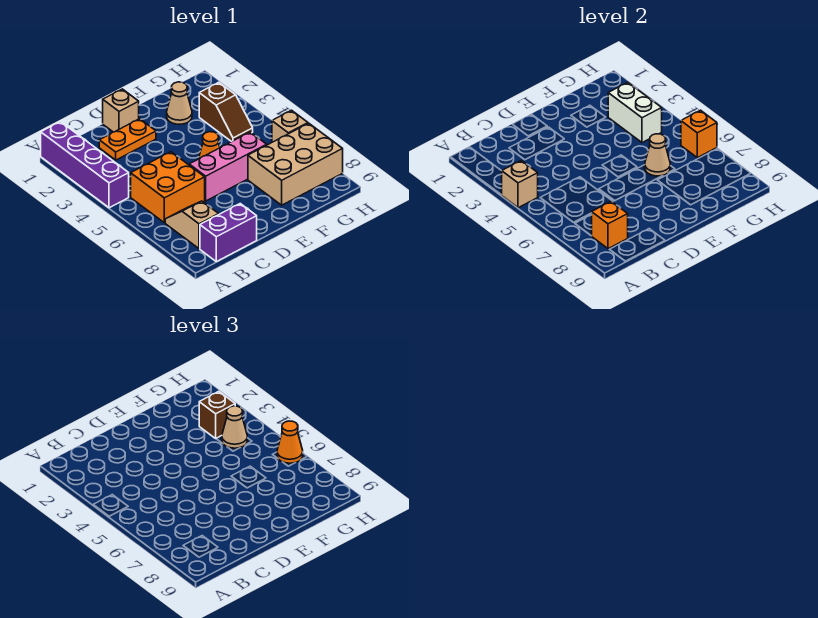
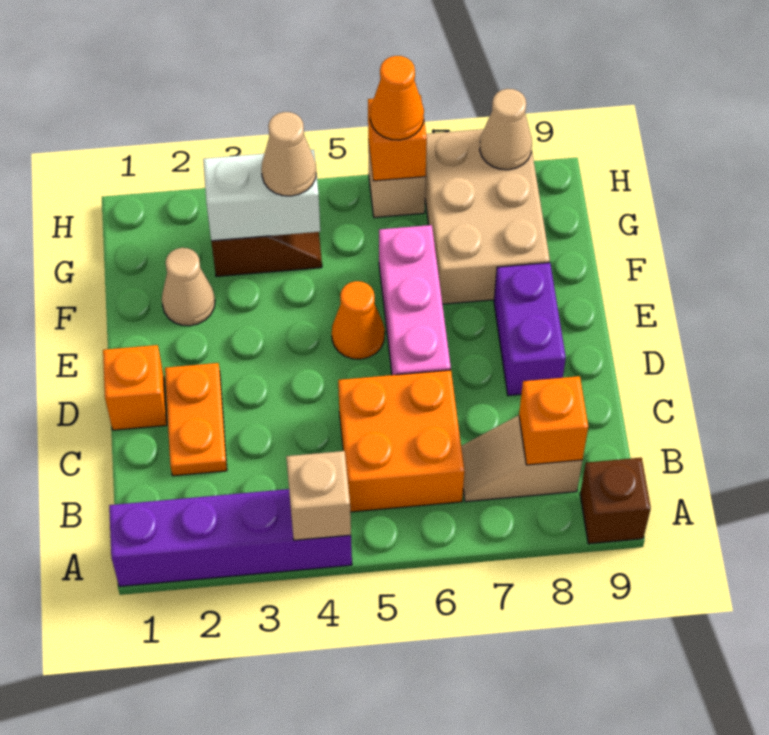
purple 1x2 brick [200,204,257,262] -> purple 1x2 brick moved to [494,263,566,396]
tan 1x1 brick [103,89,139,132] -> orange 1x1 brick [103,345,167,430]
tan 1x1 cone [645,134,670,176] -> tan 1x1 cone moved to [480,89,532,170]
brown 1x1 brick [199,391,235,438] -> brown 1x1 brick moved to [580,458,651,544]

